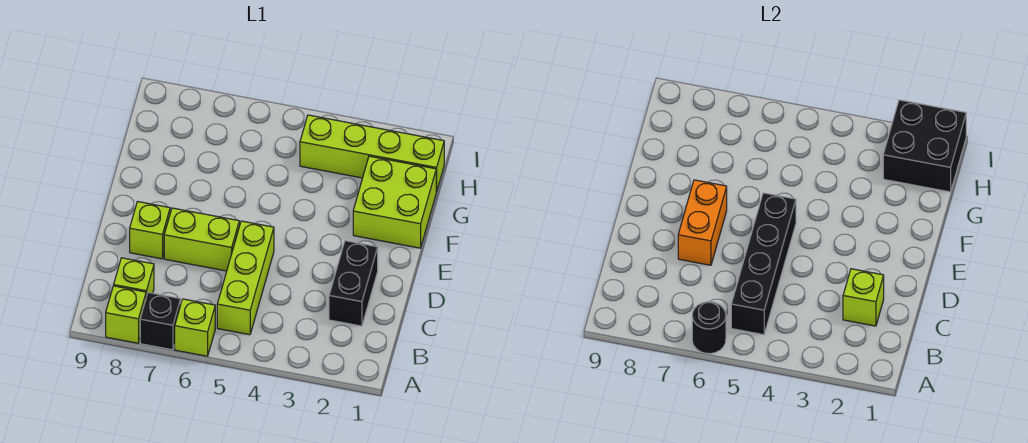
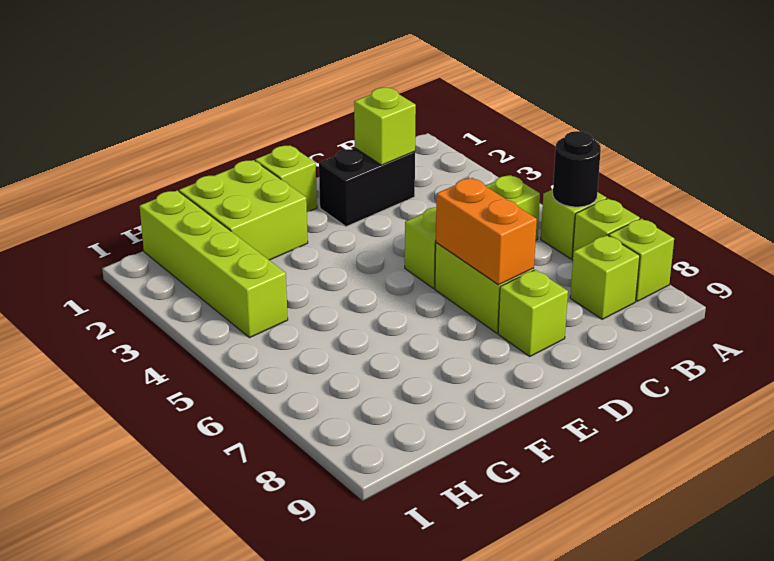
black 1x1 brick [140,293,181,350] -> lime 1x1 brick [572,199,640,260]
black 1x4 brick [731,193,796,335] -> none
orange 1x2 brick [678,180,727,265] -> orange 1x2 brick turned to [436,178,537,285]
none -> lime 1x1 brick [255,145,317,212]
black 2x2 brick [883,100,966,192] -> none

